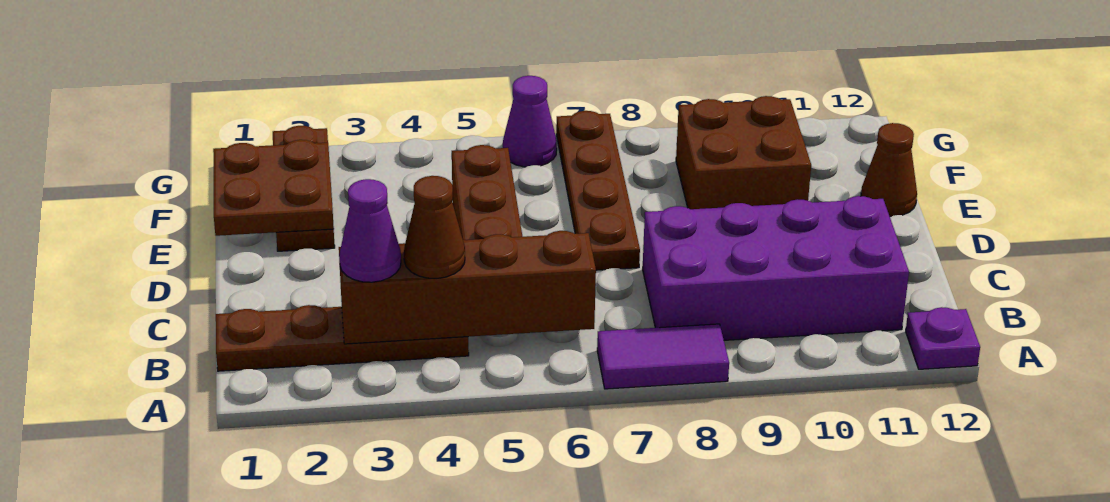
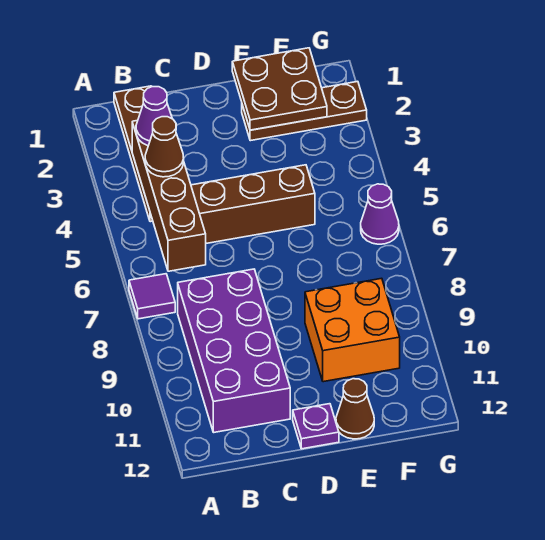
purple 1x2 tile [597,324,729,389] -> purple 1x1 tile [129,274,175,319]
purple 1x1 plate [906,307,980,369] -> purple 1x1 plate moved to [293,404,339,449]
brown 1x4 plate [556,111,640,270] -> none
brown 2x2 brick [676,96,811,209] -> orange 2x2 brick [305,278,400,382]

